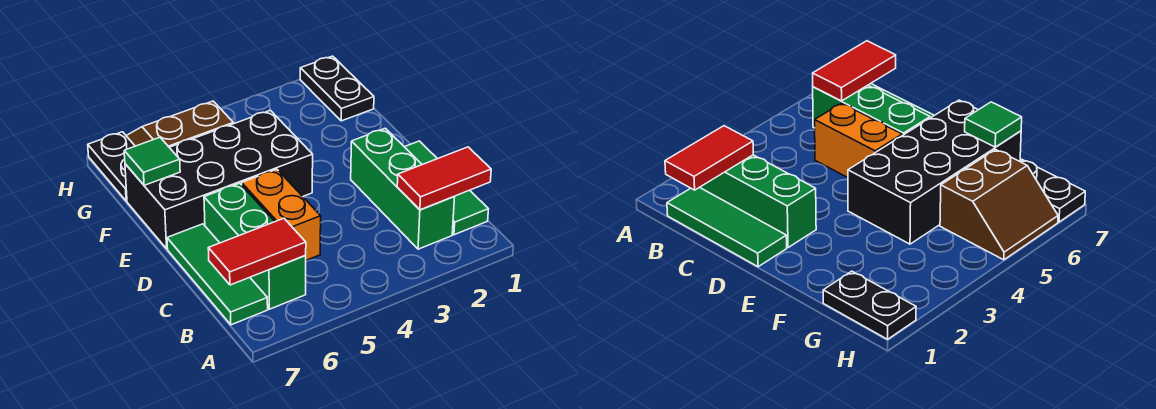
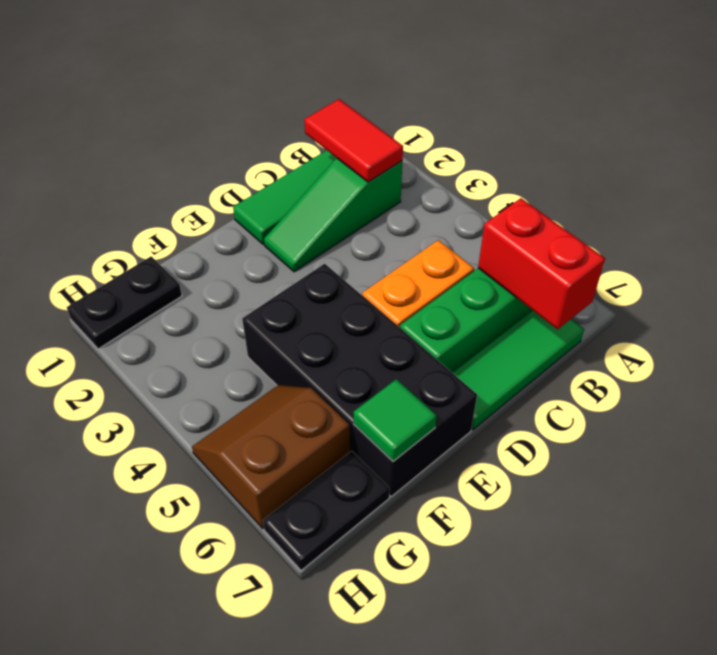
green 1x3 brick [351,128,454,249] -> green 1x3 slope [264,158,402,272]
red 1x2 tile [208,218,306,285] -> red 1x2 brick [478,198,605,329]
brown 2x2 slope [126,101,233,147] -> brown 2x2 slope turned to [192,385,350,528]

